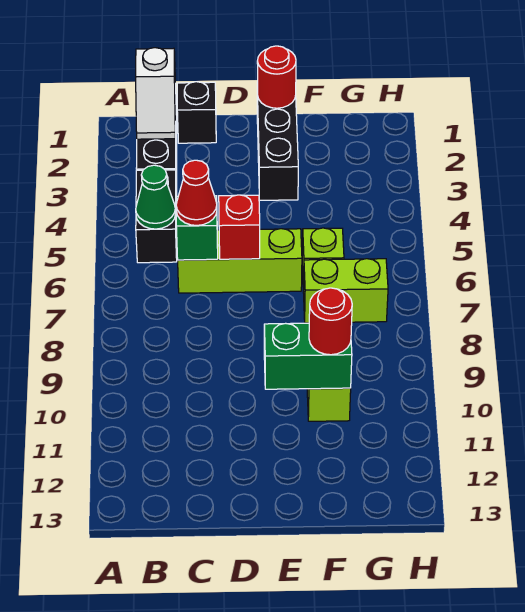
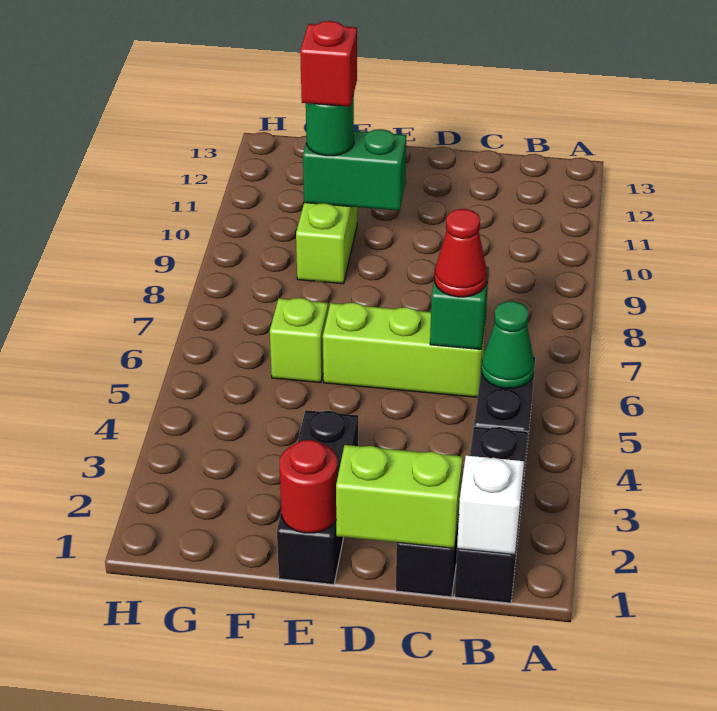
red 1x1 brick [219,195,260,259] -> red 1x1 brick moved to [300,21,357,107]
lime 1x2 brick [303,259,388,323] -> lime 1x2 brick moved to [336,445,462,548]
red 1x1 round brick [309,288,352,355] -> green 1x1 round brick [306,94,354,156]

